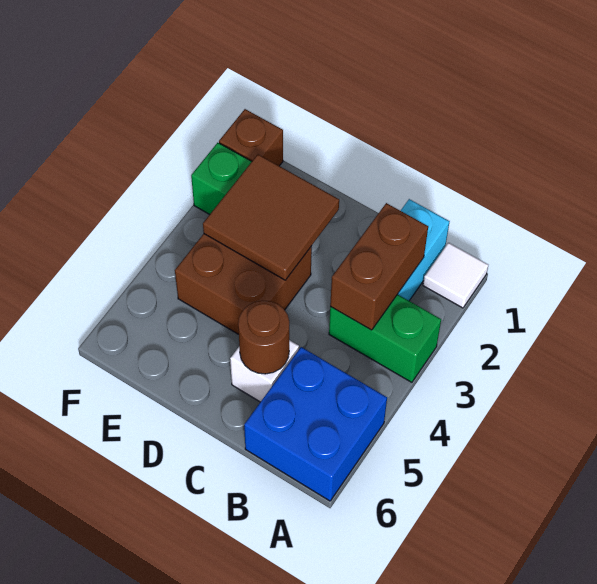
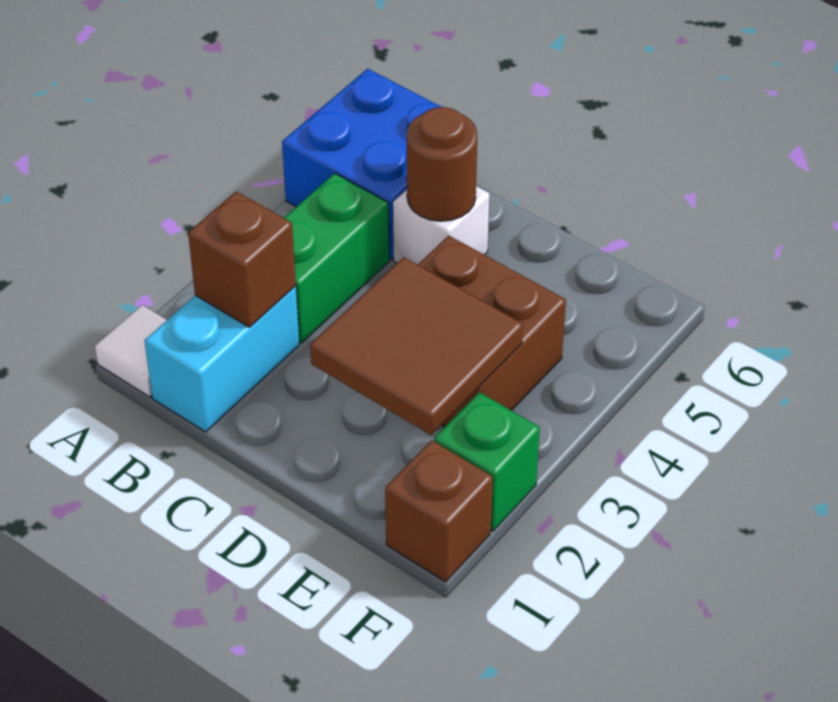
green 1x2 brick [329,294,441,382] -> green 1x2 brick turned to [284,173,389,343]
brown 1x2 brick [330,203,428,330] -> brown 1x1 brick [188,192,296,327]

